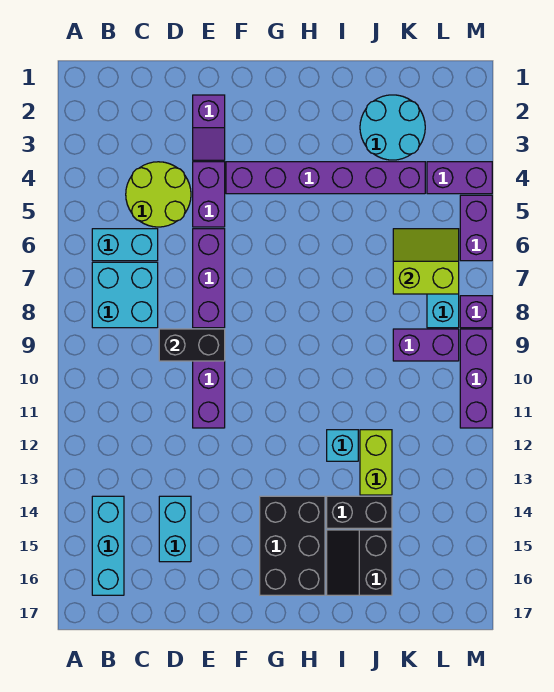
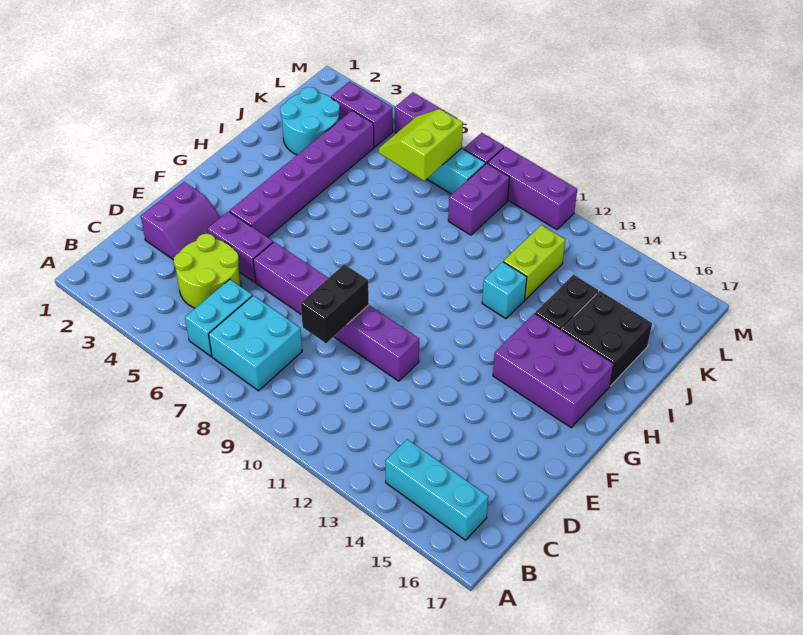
cyan 1x2 brick [159,496,191,562] -> none
purple 1x2 slope [193,95,225,160] -> purple 2x2 slope [141,182,221,260]
black 2x3 brick [260,496,325,595] -> purple 2x3 brick [493,313,614,428]
black 2x2 slope [327,530,392,595] -> black 2x2 brick [562,291,652,386]
lime 1x2 brick [360,430,392,495] -> lime 1x2 brick turned to [503,225,565,300]
purple 1x2 brick [427,162,492,194] -> purple 1x2 brick turned to [331,82,393,147]

